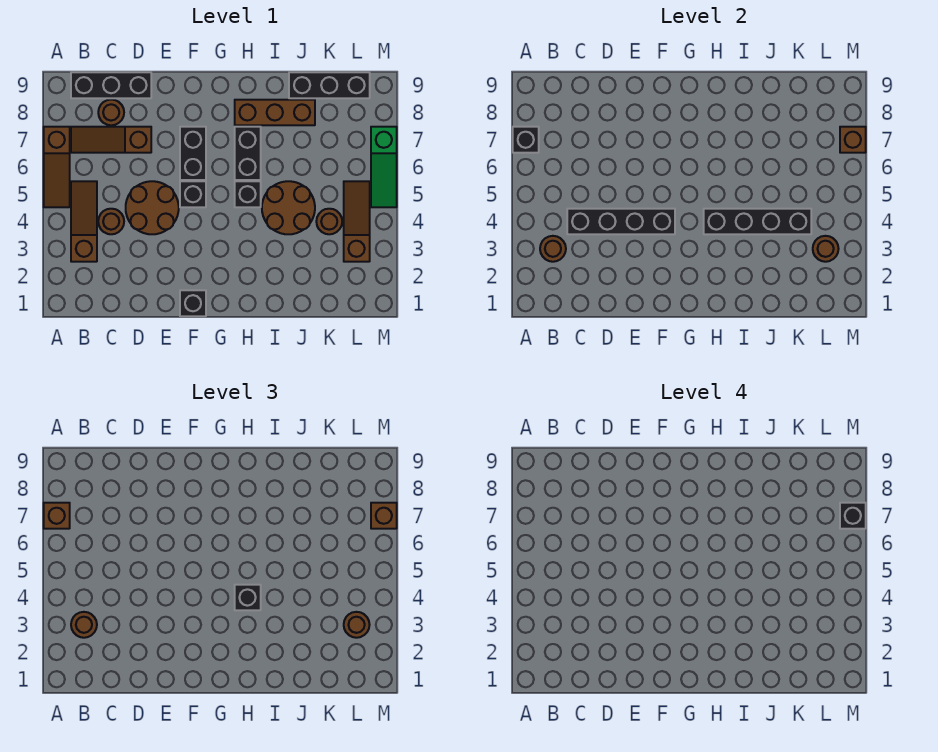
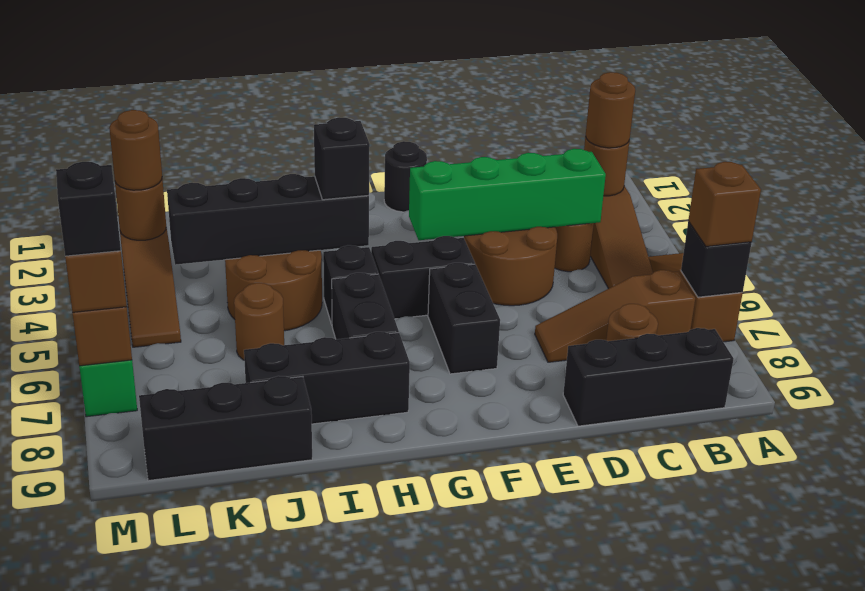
brown 1x3 slope [71,127,151,153] -> brown 1x3 slope turned to [535,270,695,362]
black 1x4 brick [567,209,675,234] -> green 1x4 brick [409,149,606,240]
black 1x1 brick [180,290,206,316] -> black 1x1 round brick [384,141,427,212]
black 1x1 brick [180,181,206,207] -> black 1x2 brick [371,236,475,319]
brown 1x3 brick [235,100,315,125] -> black 1x3 brick [244,332,410,424]
brown 1x1 round brick [316,209,342,234] -> brown 1x1 round brick moved to [234,283,284,360]

